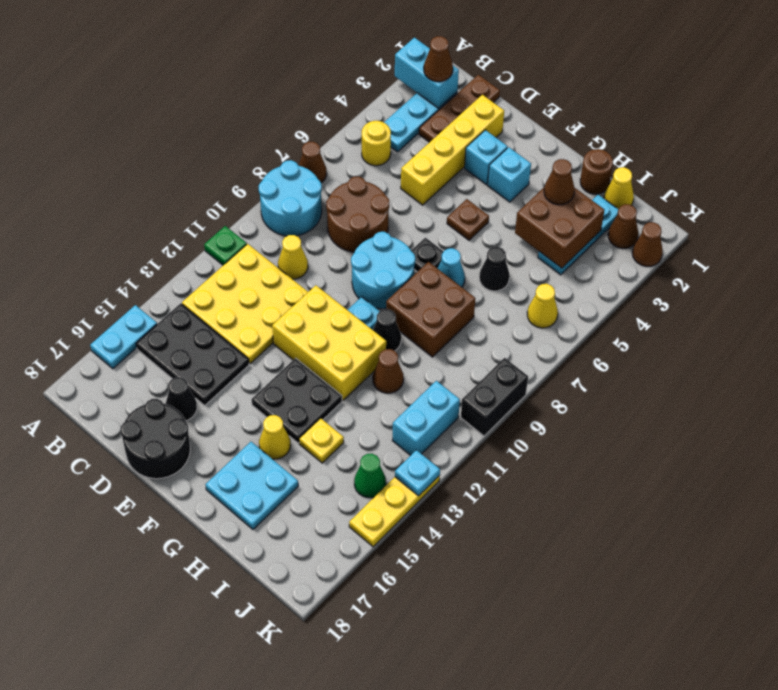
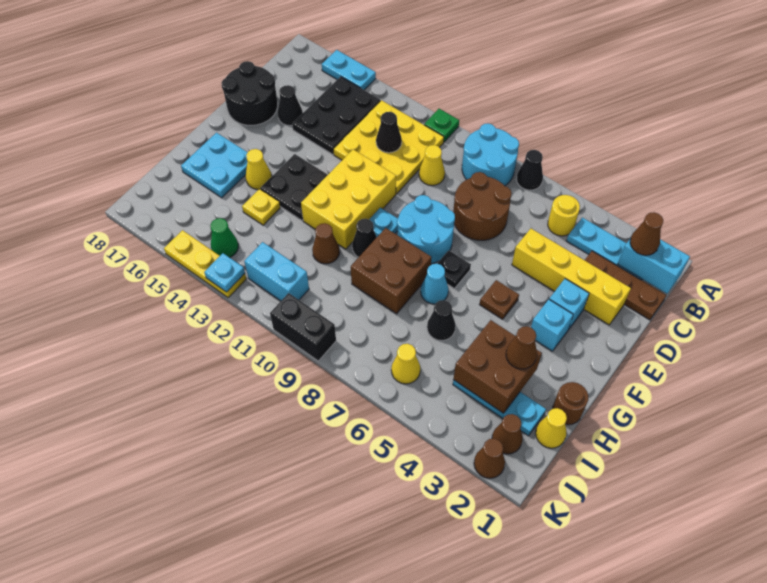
cyan 1x2 brick [395,38,459,108] -> cyan 1x2 brick turned to [618,238,690,294]
brown 1x1 cone [299,142,327,183] -> black 1x1 cone [517,150,543,190]
none -> black 1x1 cone [376,112,402,153]

